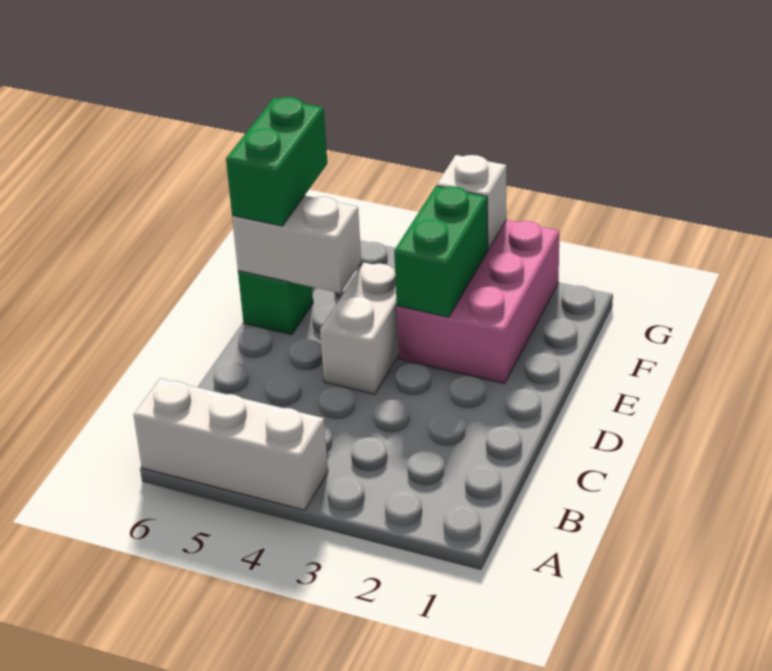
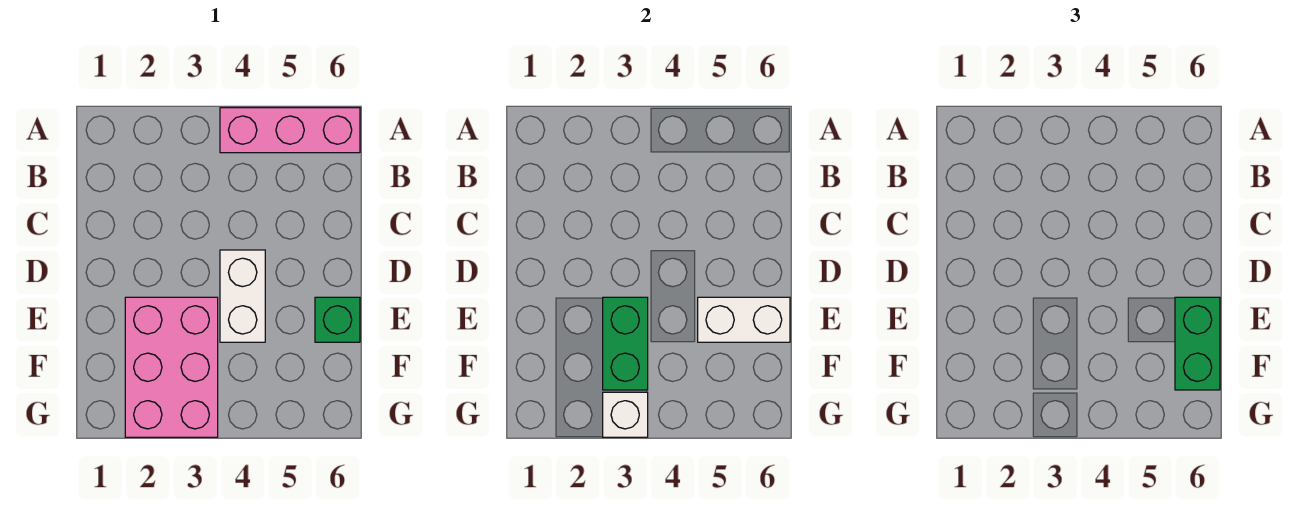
white 1x3 brick [134,378,328,510] -> pink 1x3 brick [220,108,360,153]

